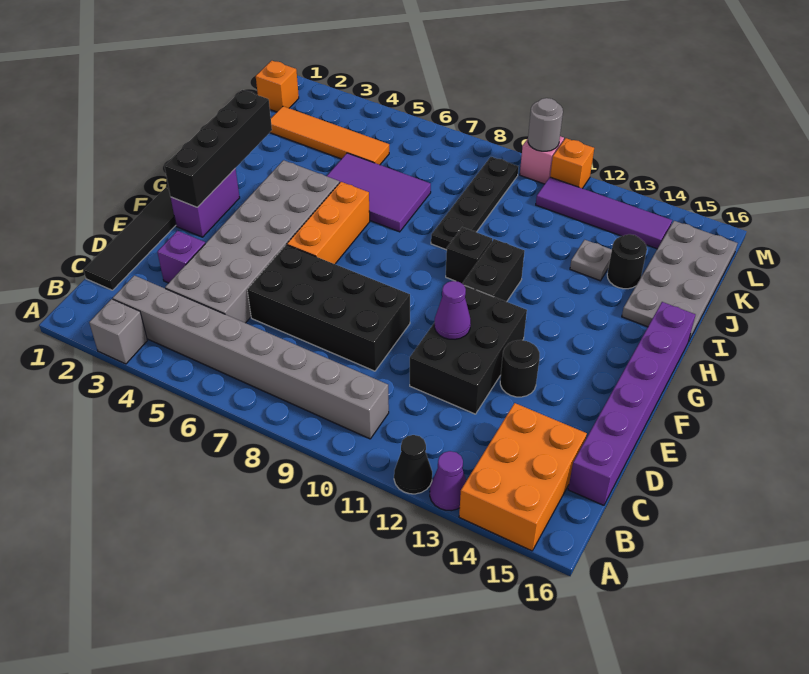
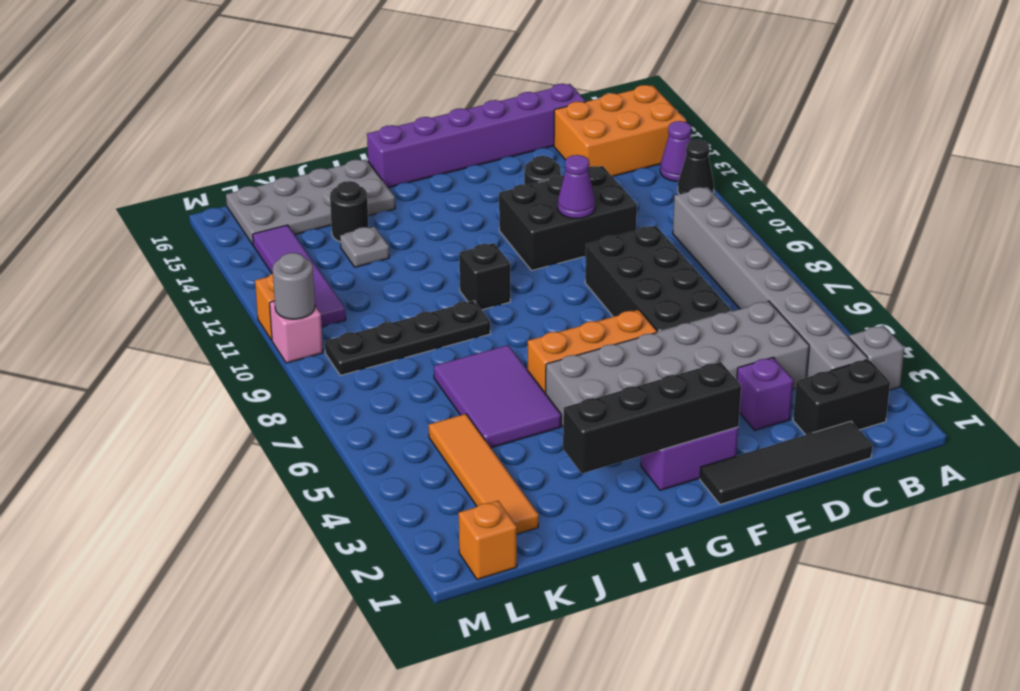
black 1x2 brick [462,239,525,302] -> black 1x2 brick moved to [793,359,890,435]

